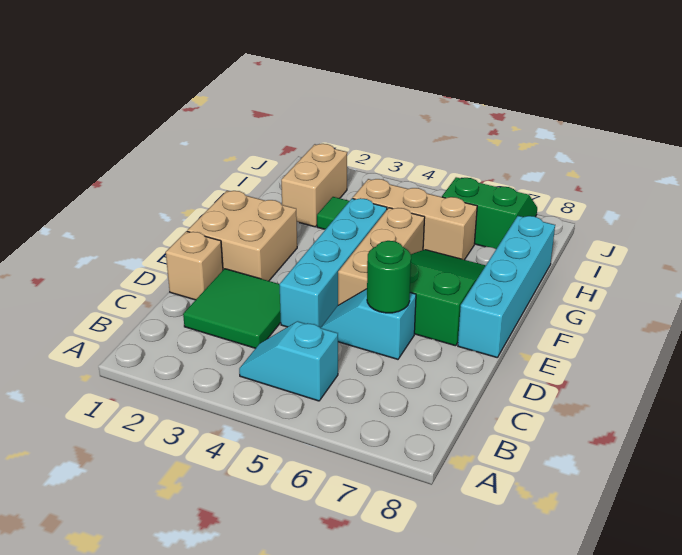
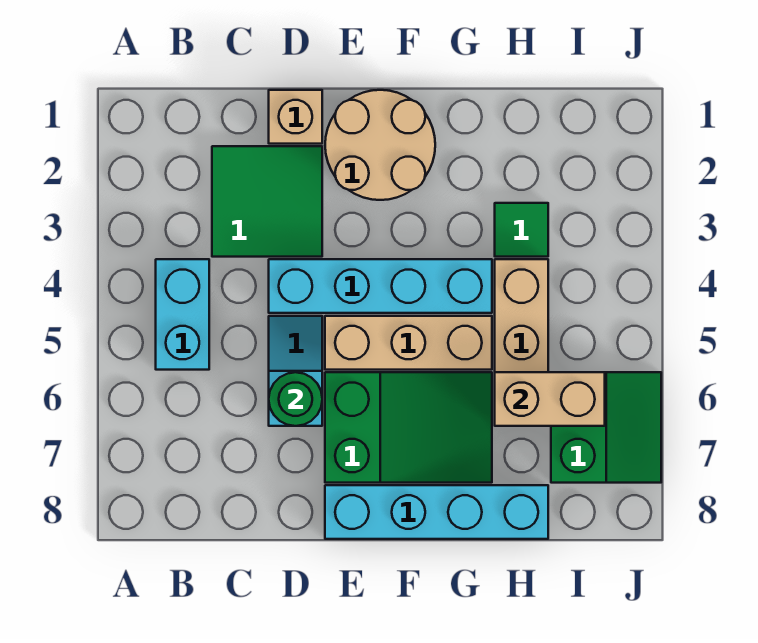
cyan 1x2 slope [239,321,338,401] -> cyan 1x2 brick [156,259,209,370]
tan 2x2 brick [187,191,297,281] -> tan 2x2 round brick [325,90,435,200]
tan 1x2 brick [281,144,347,227] -> tan 1x2 brick moved to [495,372,605,426]

